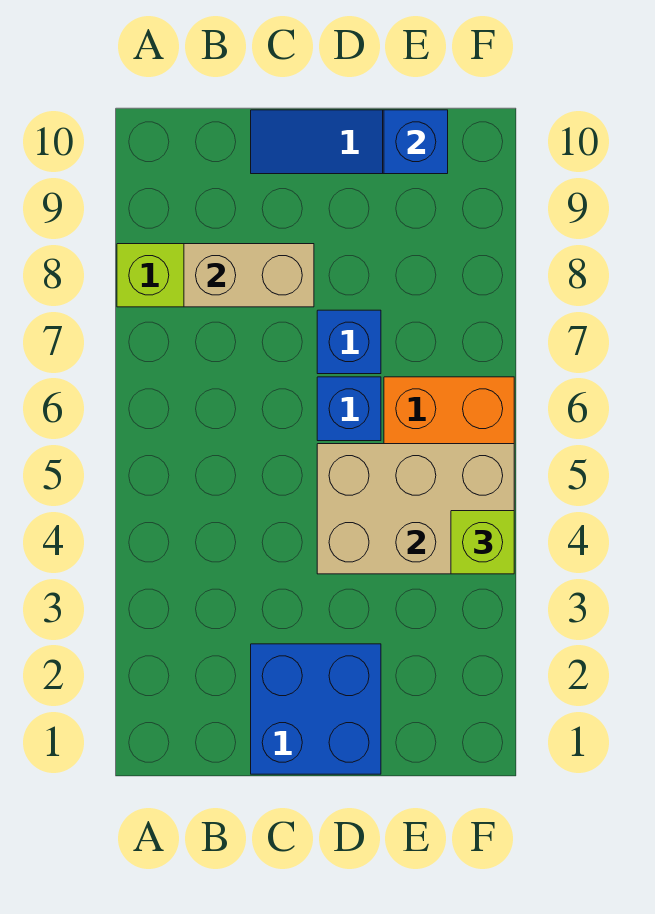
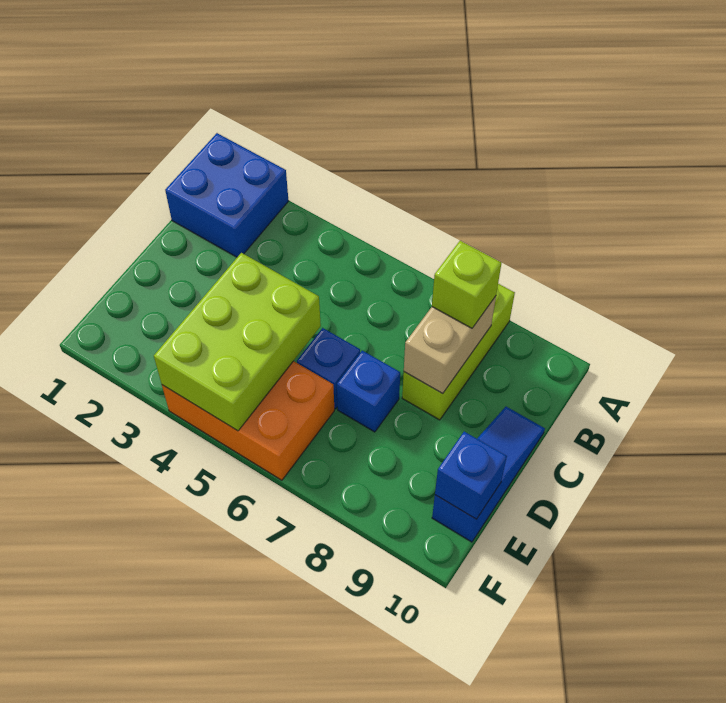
blue 2x2 brick [251,644,381,774] -> blue 2x2 brick moved to [165,133,289,257]
tan 2x3 brick [317,444,514,574] -> lime 2x3 brick [154,253,321,431]
lime 1x1 brick [451,511,514,574] -> lime 1x1 brick moved to [432,241,501,328]

